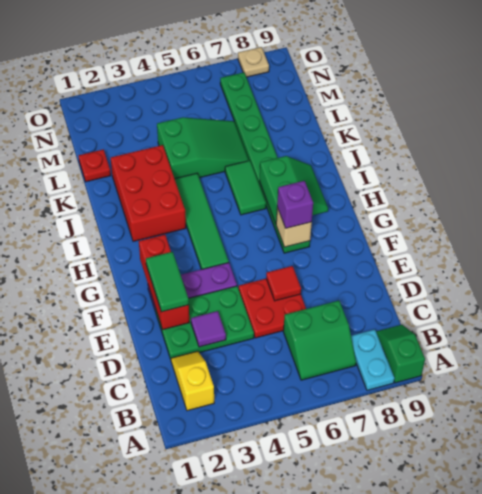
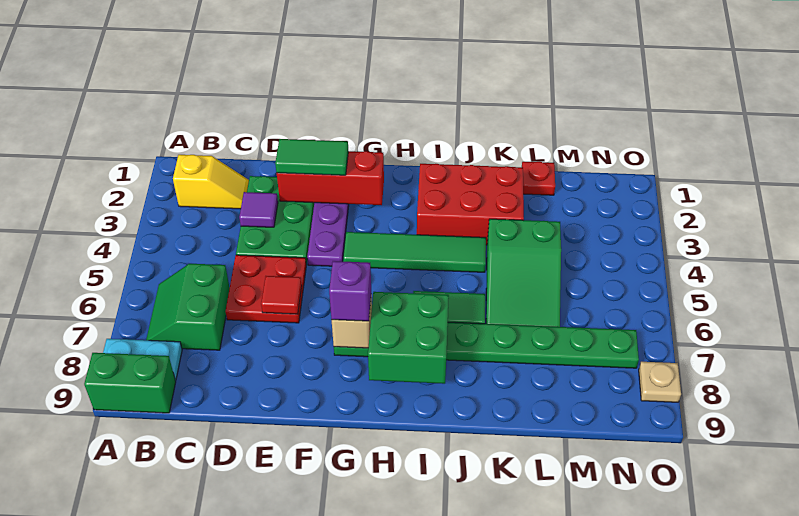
green 1x2 slope [376,325,425,383] -> green 1x2 brick [84,353,176,413]
green 2x2 slope [260,156,328,224] -> green 2x2 brick [368,292,449,384]

